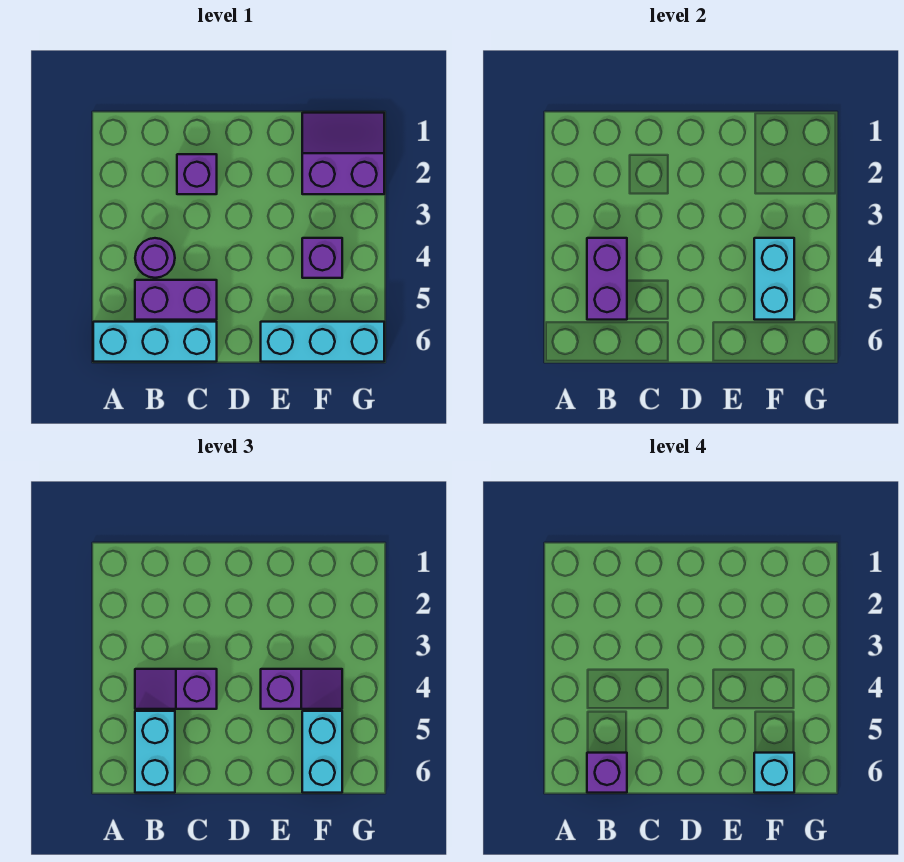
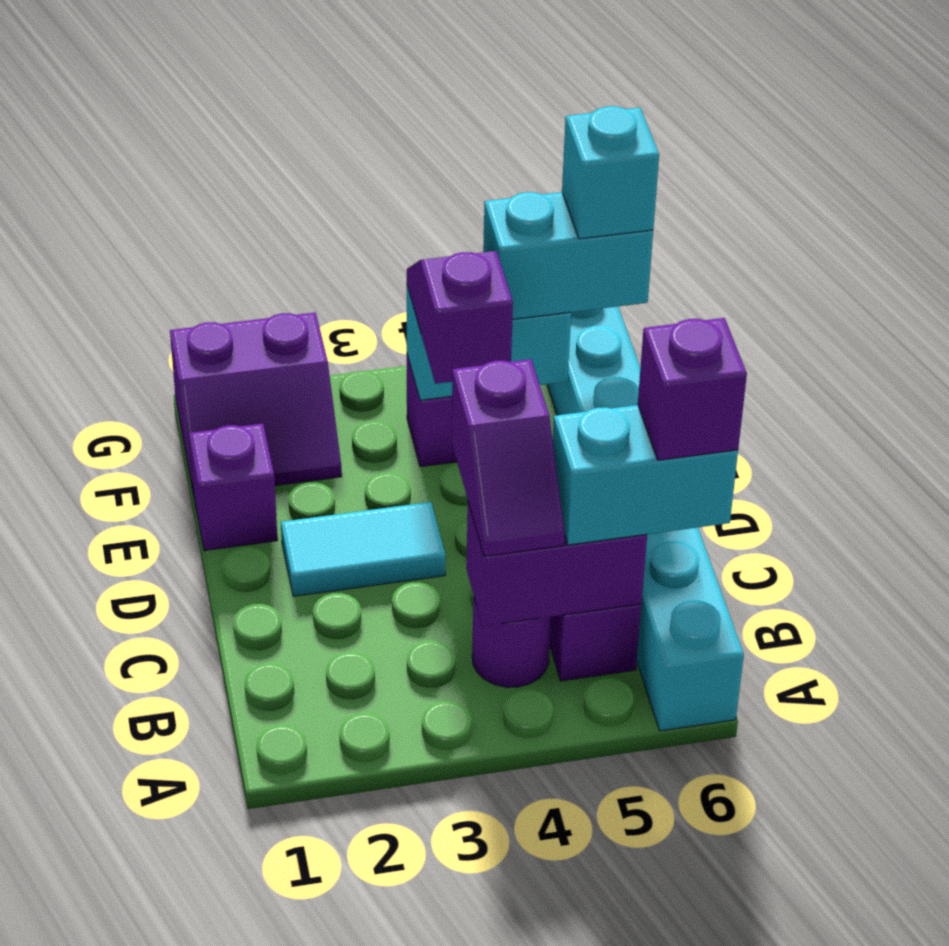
purple 1x1 brick [177,154,217,194] -> purple 1x1 brick moved to [189,424,277,551]
none -> cyan 1x2 tile [281,502,446,596]
purple 2x2 slope [302,113,384,194] -> purple 2x2 slope turned to [170,312,342,494]

